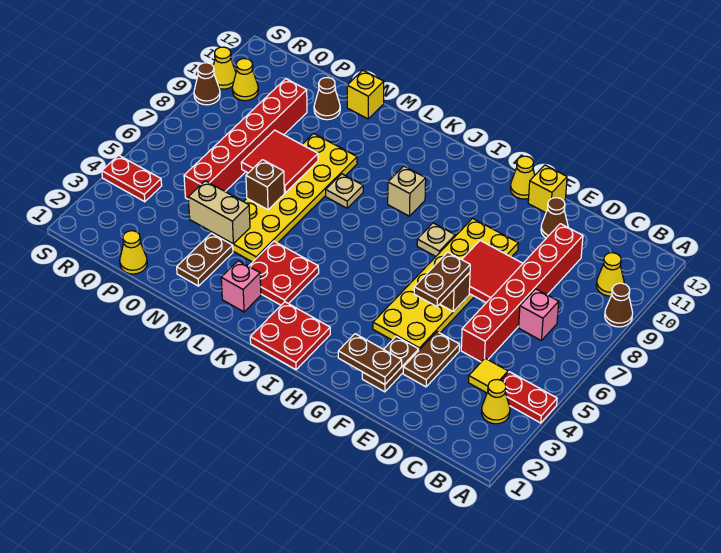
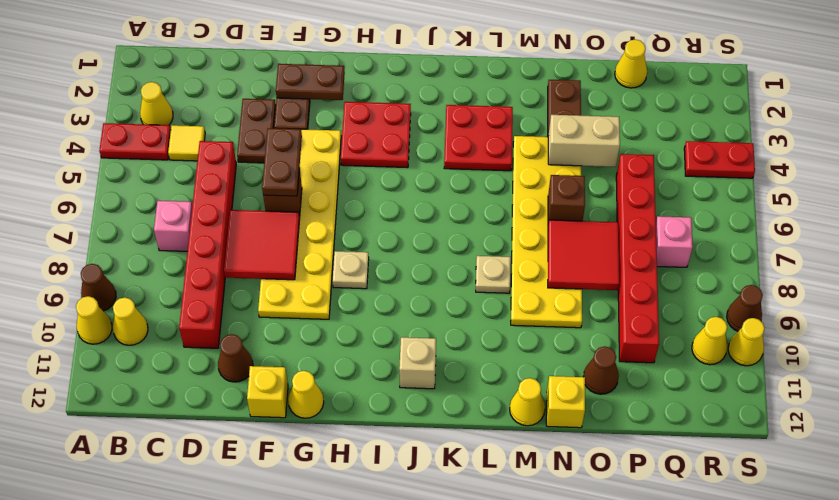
none -> yellow 1x1 cone [76,296,112,344]
red 2x2 plate [250,302,330,370] -> red 2x2 plate moved to [341,102,411,168]
tan 1x1 brick [388,166,426,216] -> tan 1x1 brick moved to [399,337,436,389]
pink 1x1 brick [221,261,261,312] -> pink 1x1 brick moved to [656,216,693,267]
none -> yellow 1x1 cone [510,378,545,426]

